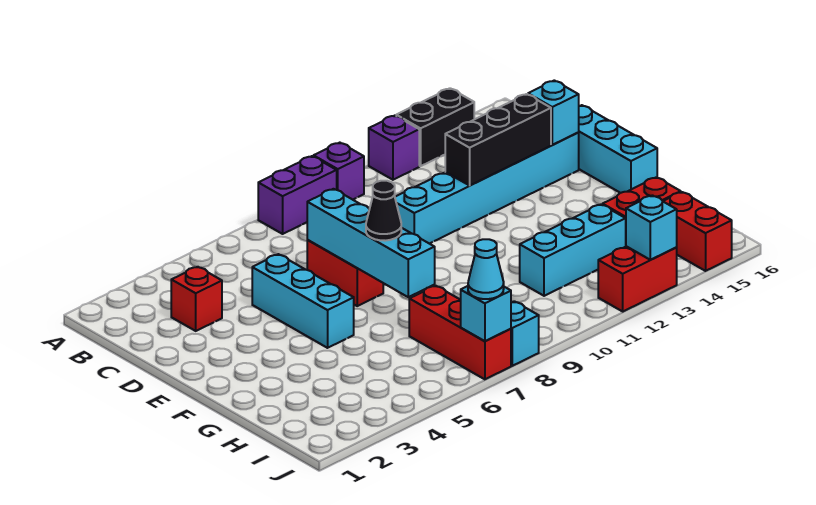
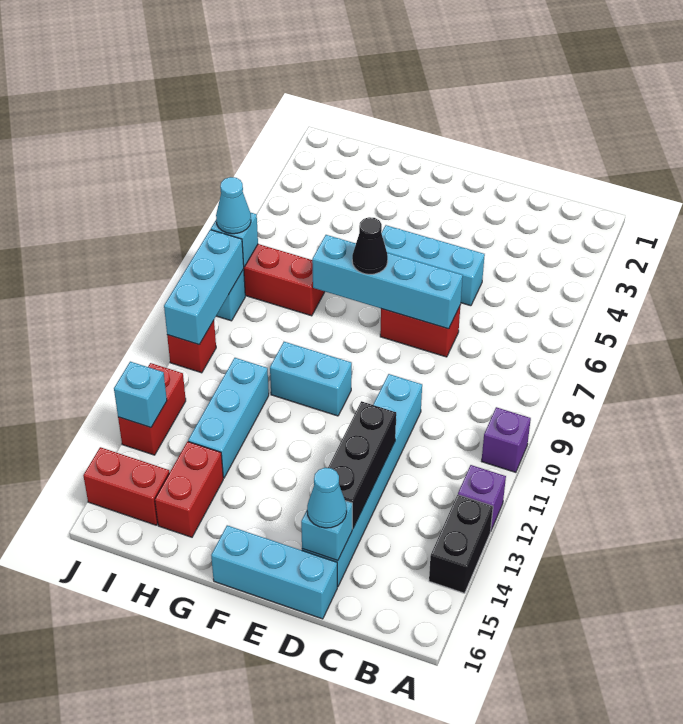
purple 1x2 brick [258,156,337,234] -> none
red 1x1 brick [171,267,222,331] -> red 1x1 brick moved to [167,321,216,373]
none -> cyan 1x1 cone [307,468,347,528]
none -> cyan 1x2 brick [270,342,352,416]
none -> cyan 1x3 brick [164,230,244,345]

